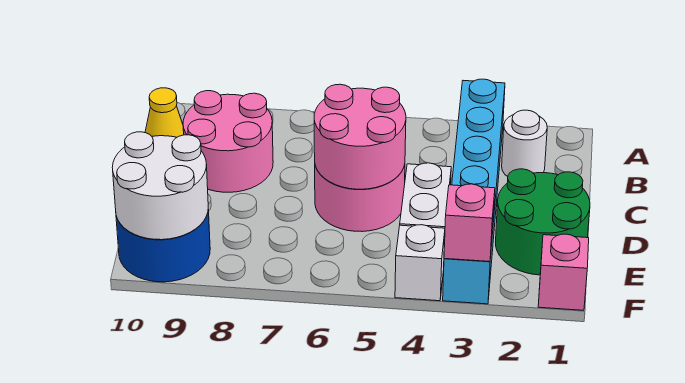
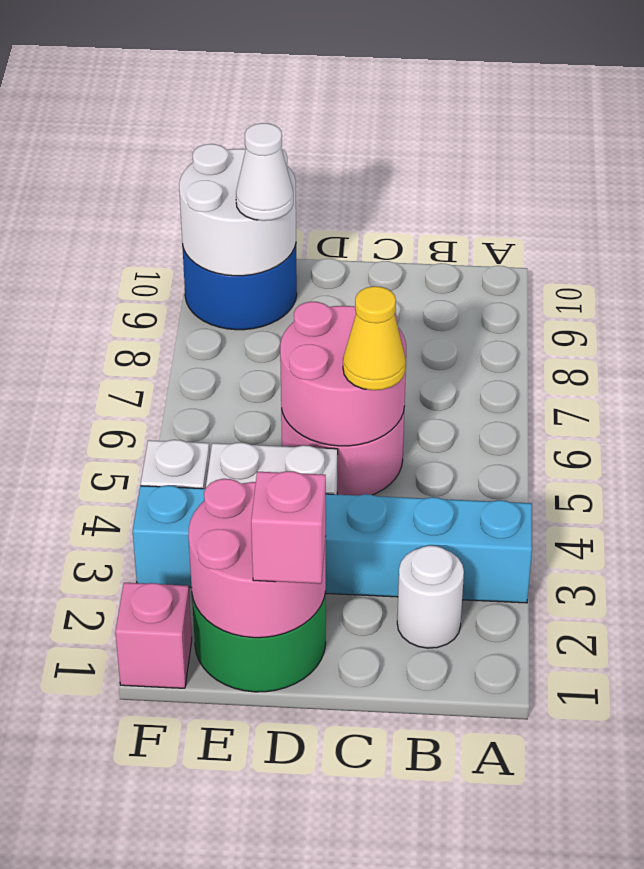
pink 2x2 round brick [183,91,273,192] -> pink 2x2 round brick moved to [188,479,326,638]
yellow 1x1 cone [145,88,184,137] -> yellow 1x1 cone moved to [343,286,406,390]
none -> white 1x1 cone [236,123,293,221]
pink 1x1 brick [444,184,495,262] -> pink 1x1 brick moved to [251,471,326,584]

